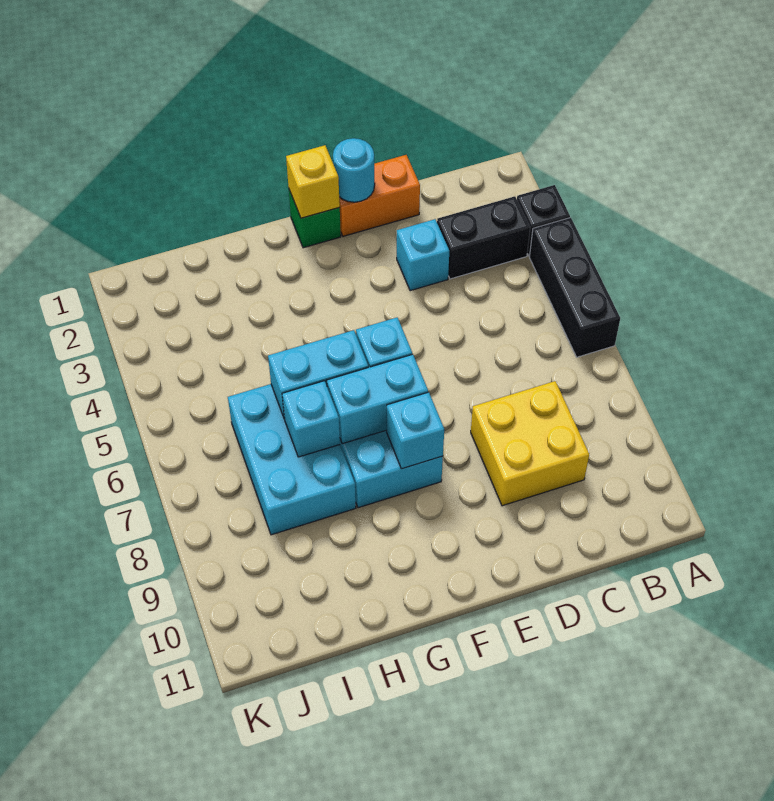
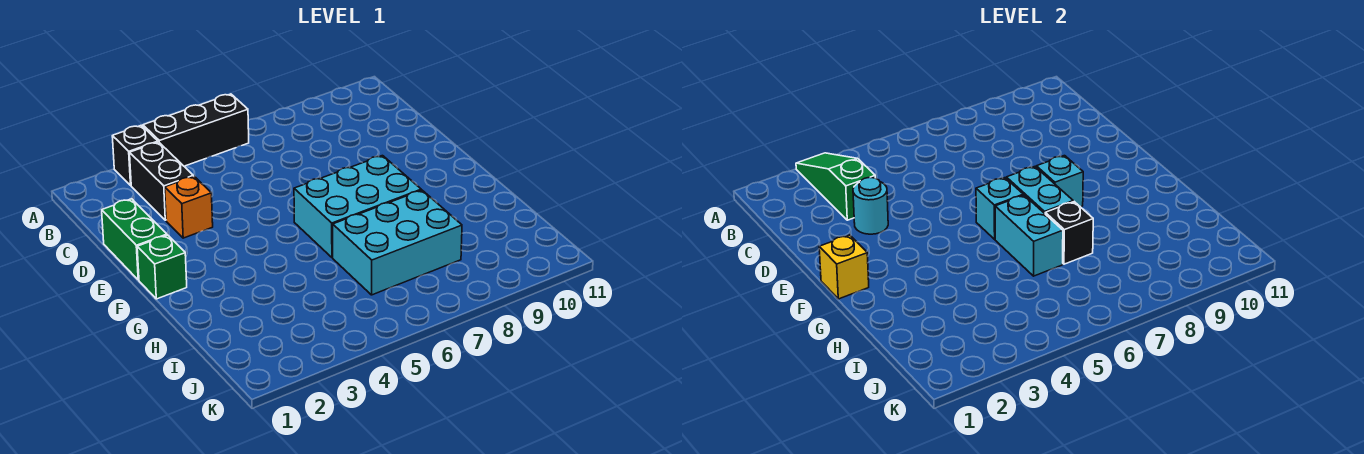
none -> green 1x3 slope [796,153,875,220]
yellow 2x2 brick [471,381,589,506] -> none
orange 1x2 brick [339,155,420,236] -> green 1x2 brick [102,199,167,280]
cyan 1x1 brick [397,219,449,291] -> orange 1x1 brick [165,176,213,238]
cyan 1x1 round brick [333,138,375,202] -> cyan 1x1 round brick moved to [853,177,888,234]
cyan 1x1 brick [282,381,340,457] -> black 1x1 brick [1045,202,1093,264]

